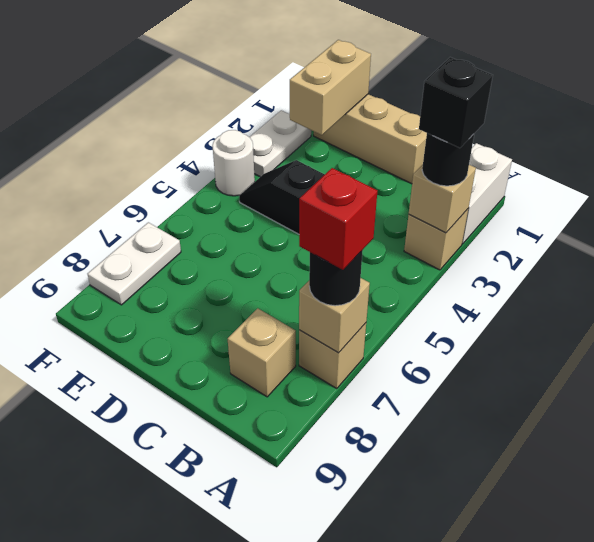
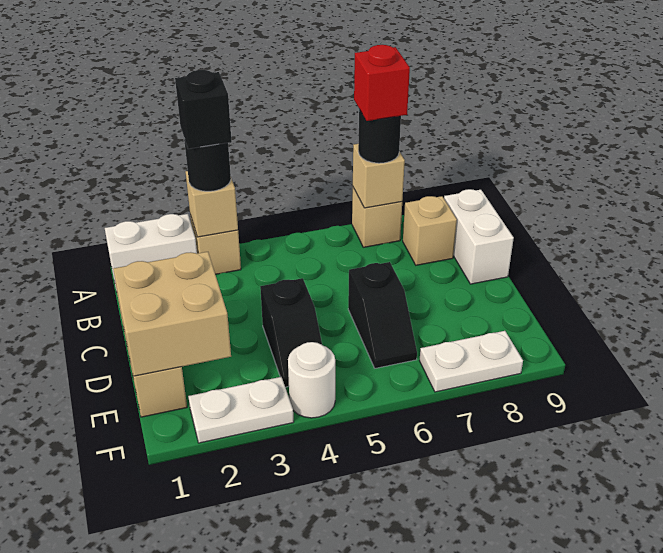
none -> white 1x2 brick [444,189,514,284]
none -> black 1x2 slope [348,262,417,368]
tan 1x2 brick [290,40,371,135] -> tan 2x2 brick [113,252,231,376]

